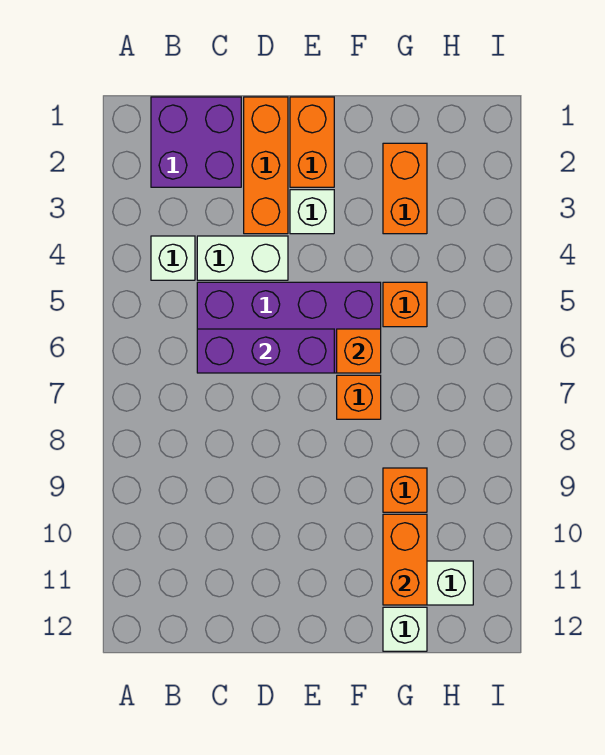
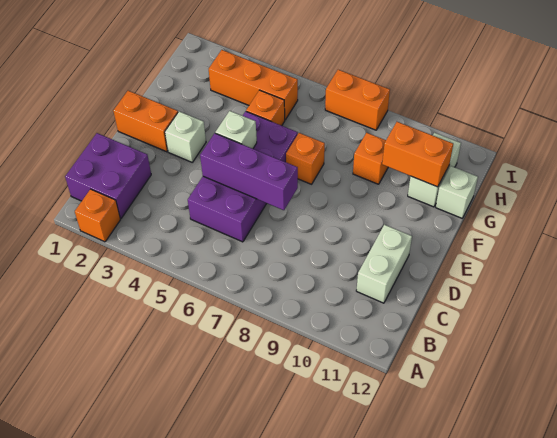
white 1x1 brick [151,236,195,280] -> white 1x1 brick moved to [215,111,257,149]
white 1x2 brick [197,236,288,280] -> white 1x2 brick moved to [356,225,412,303]
purple 1x3 brick [197,329,334,373] -> purple 1x3 brick turned to [200,133,298,210]
orange 1x3 brick [244,97,288,234] -> orange 1x3 brick moved to [209,50,298,120]
orange 1x1 brick [337,329,381,373] -> orange 1x1 brick moved to [75,189,120,242]
orange 1x2 brick [383,143,427,234] -> orange 1x2 brick moved to [325,70,390,130]

